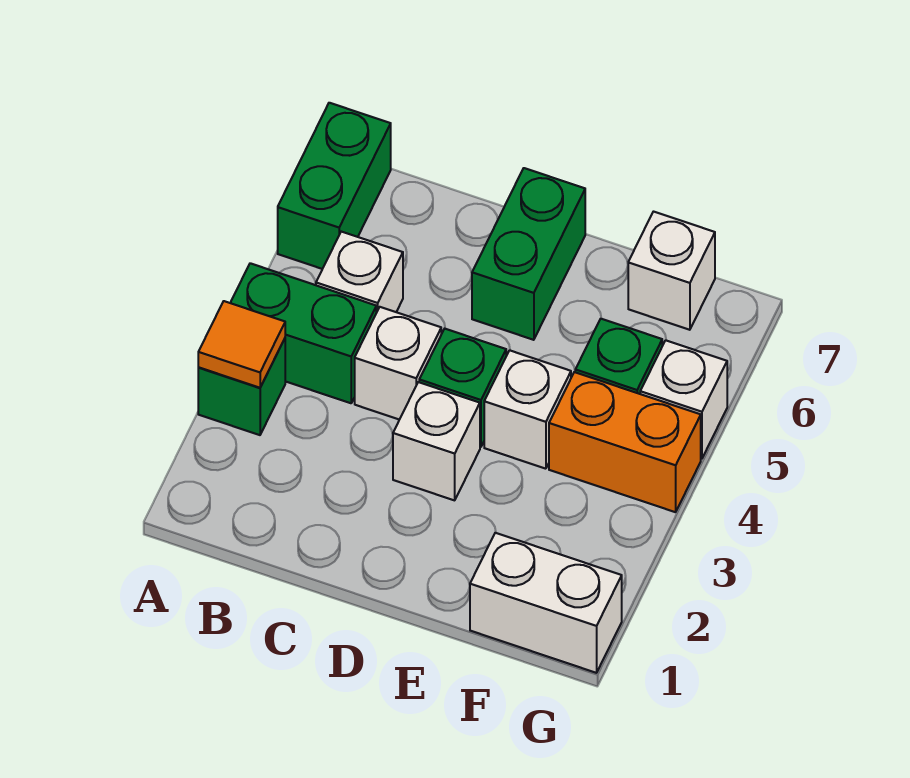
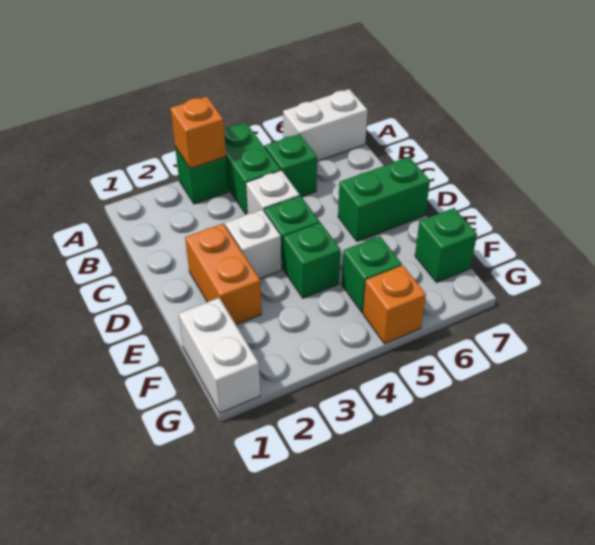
orange 1x1 tile [198,301,285,388] -> orange 1x1 brick [170,96,226,169]
green 1x2 brick [278,103,391,269] -> white 1x2 brick [283,89,367,161]
white 1x1 brick [316,232,403,313] -> green 1x1 brick [265,134,317,197]
white 1x1 brick [484,350,571,469] -> green 1x1 brick [284,223,340,298]
orange 1x2 brick [549,372,701,512] -> orange 1x2 brick moved to [185,224,262,325]
white 1x1 brick [628,212,715,330] -> green 1x1 brick [415,208,477,282]
white 1x1 brick [640,340,727,459] -> orange 1x1 brick [363,265,426,344]

